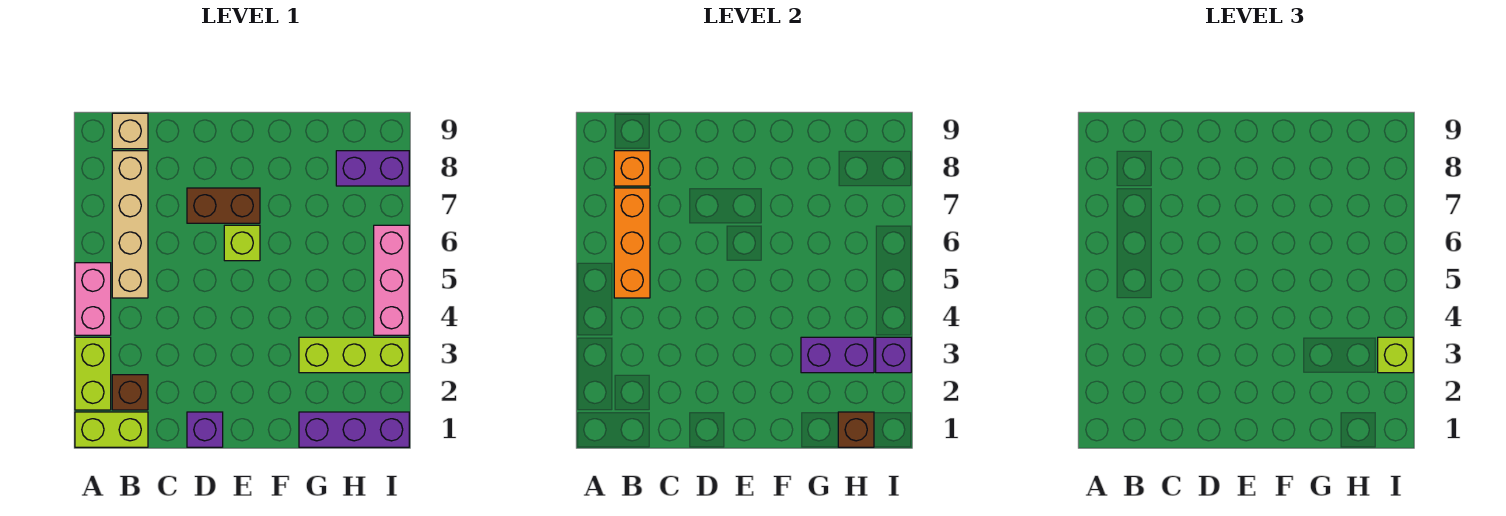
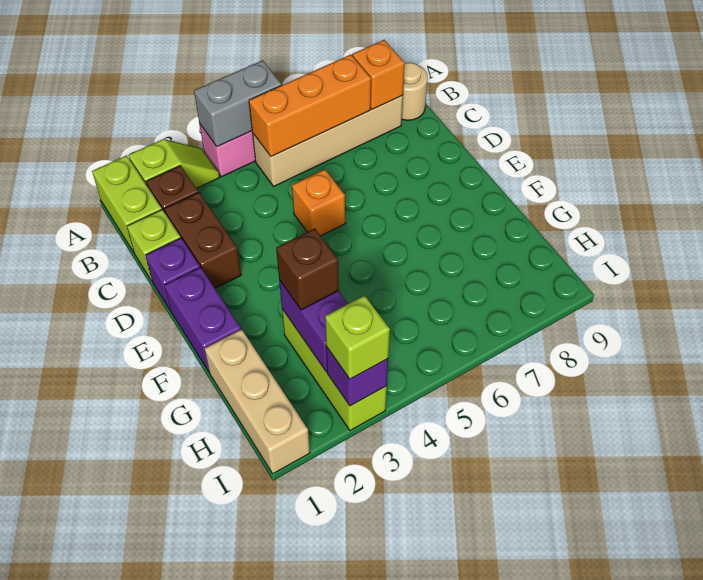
lime 1x2 brick [75,337,111,410] -> lime 1x2 slope [129,139,220,188]
none -> grey 1x2 brick [194,60,282,147]
tan 1x1 brick [112,113,148,149] -> tan 1x1 round brick [402,63,428,120]
none -> orange 1x1 brick [292,169,345,236]
brown 1x2 brick [187,188,260,223] -> brown 1x2 brick moved to [164,192,241,288]
lime 1x1 brick [224,225,260,261] -> lime 1x1 brick moved to [127,210,181,281]
purple 1x3 brick [299,412,409,447] -> tan 1x3 brick [205,329,310,474]
brown 1x1 brick [838,412,874,447] -> brown 1x1 brick moved to [276,229,339,310]
purple 1x2 brick [336,151,409,186] -> purple 1x2 brick moved to [164,267,241,372]
pink 1x3 brick [374,225,409,335] -> none

